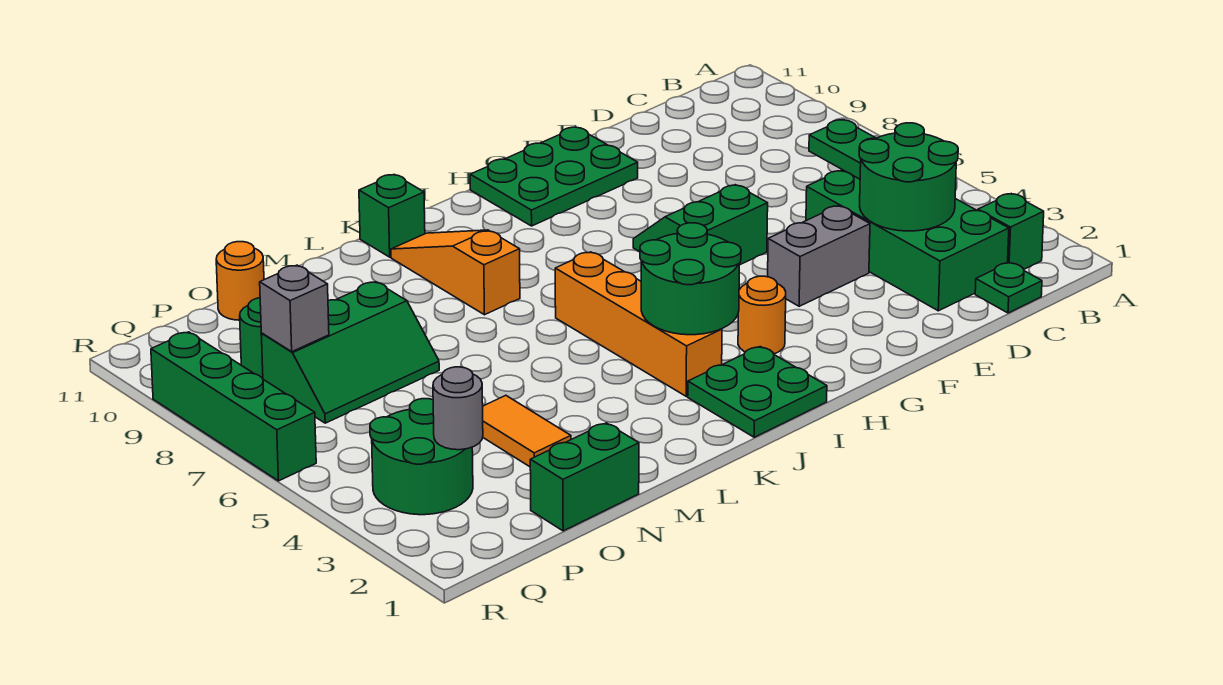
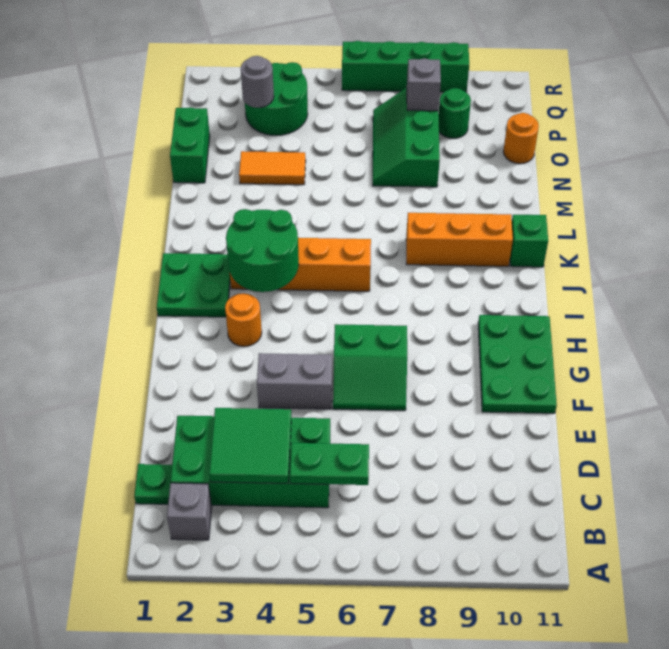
green 1x1 brick [978,194,1044,269] -> grey 1x1 brick [167,483,212,540]
green 2x2 round brick [859,123,958,231] -> green 2x2 tile [209,408,291,483]
grey 1x2 brick [768,206,870,306] -> grey 1x2 brick turned to [257,353,332,409]
green 2x2 slope [633,185,768,265] -> green 2x2 slope turned to [333,324,407,411]
orange 1x3 slope [391,230,520,315] -> orange 1x3 brick [406,213,513,266]

